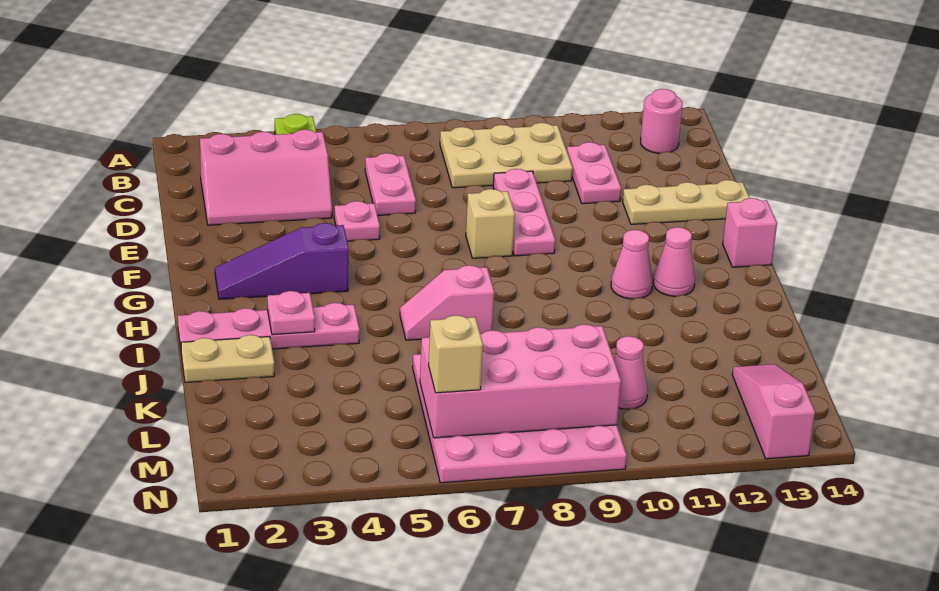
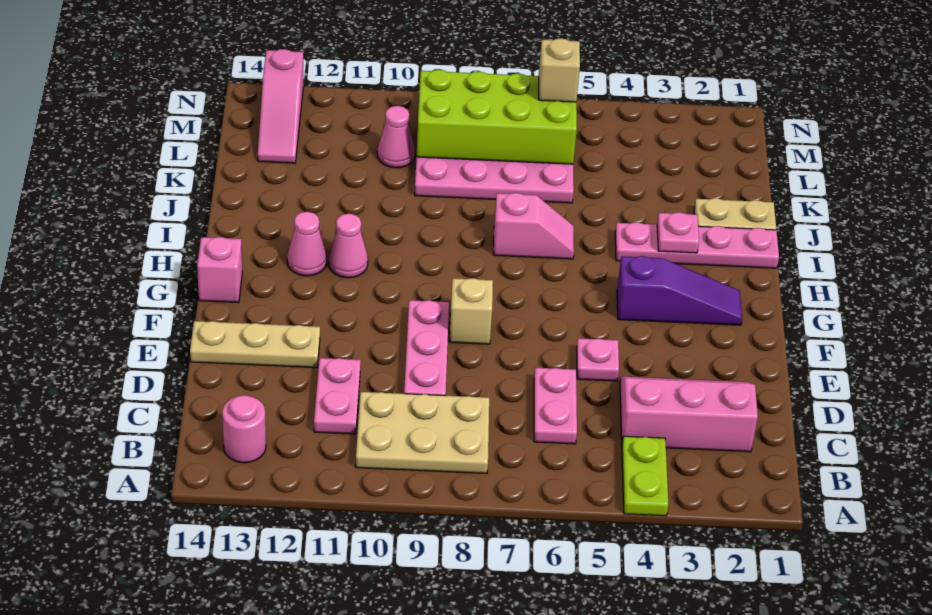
pink 2x4 brick [420,324,621,438] -> lime 2x4 brick [417,70,577,164]

